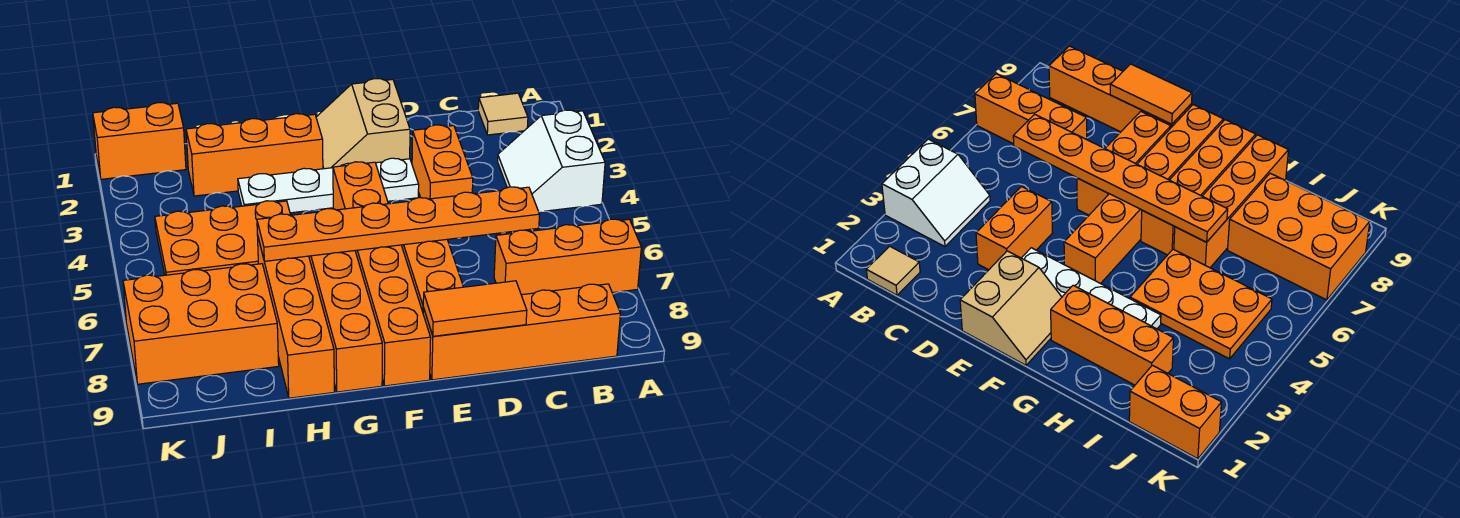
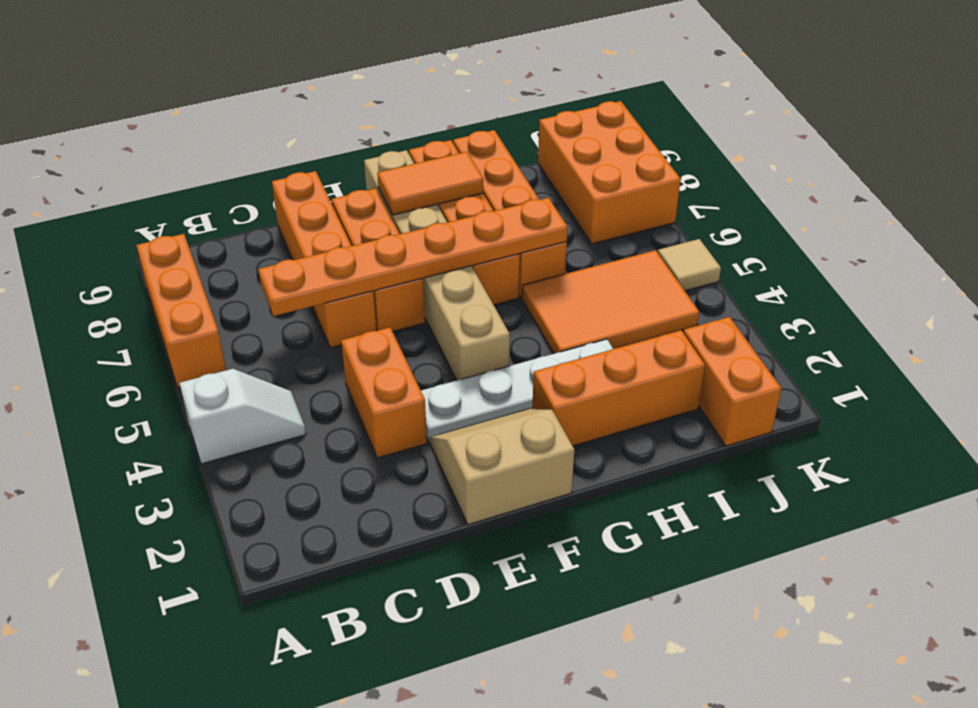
white 2x2 slope [498,110,605,212] -> white 1x2 slope [180,369,306,464]
orange 1x3 brick [494,219,641,295] -> orange 1x3 brick turned to [136,234,226,388]
tan 1x1 tile [478,93,528,135] -> tan 1x1 tile moved to [658,239,721,291]
orange 1x4 brick [423,284,620,380] -> orange 1x4 brick turned to [272,171,376,348]
orange 1x2 tile [423,281,527,336] -> orange 1x2 tile moved to [377,152,483,215]
tan 2x2 slope [316,79,410,169] -> tan 2x2 slope turned to [430,408,574,525]
orange 1x6 brick [333,162,431,386] -> tan 1x6 brick [364,150,510,380]
orange 2x3 plate [155,201,290,275] -> orange 2x3 tile [522,250,699,354]
orange 2x3 brick [123,264,279,384] -> orange 2x3 brick turned to [538,101,681,244]
orange 1x2 brick [93,103,186,179] -> orange 1x2 brick turned to [683,317,781,446]

